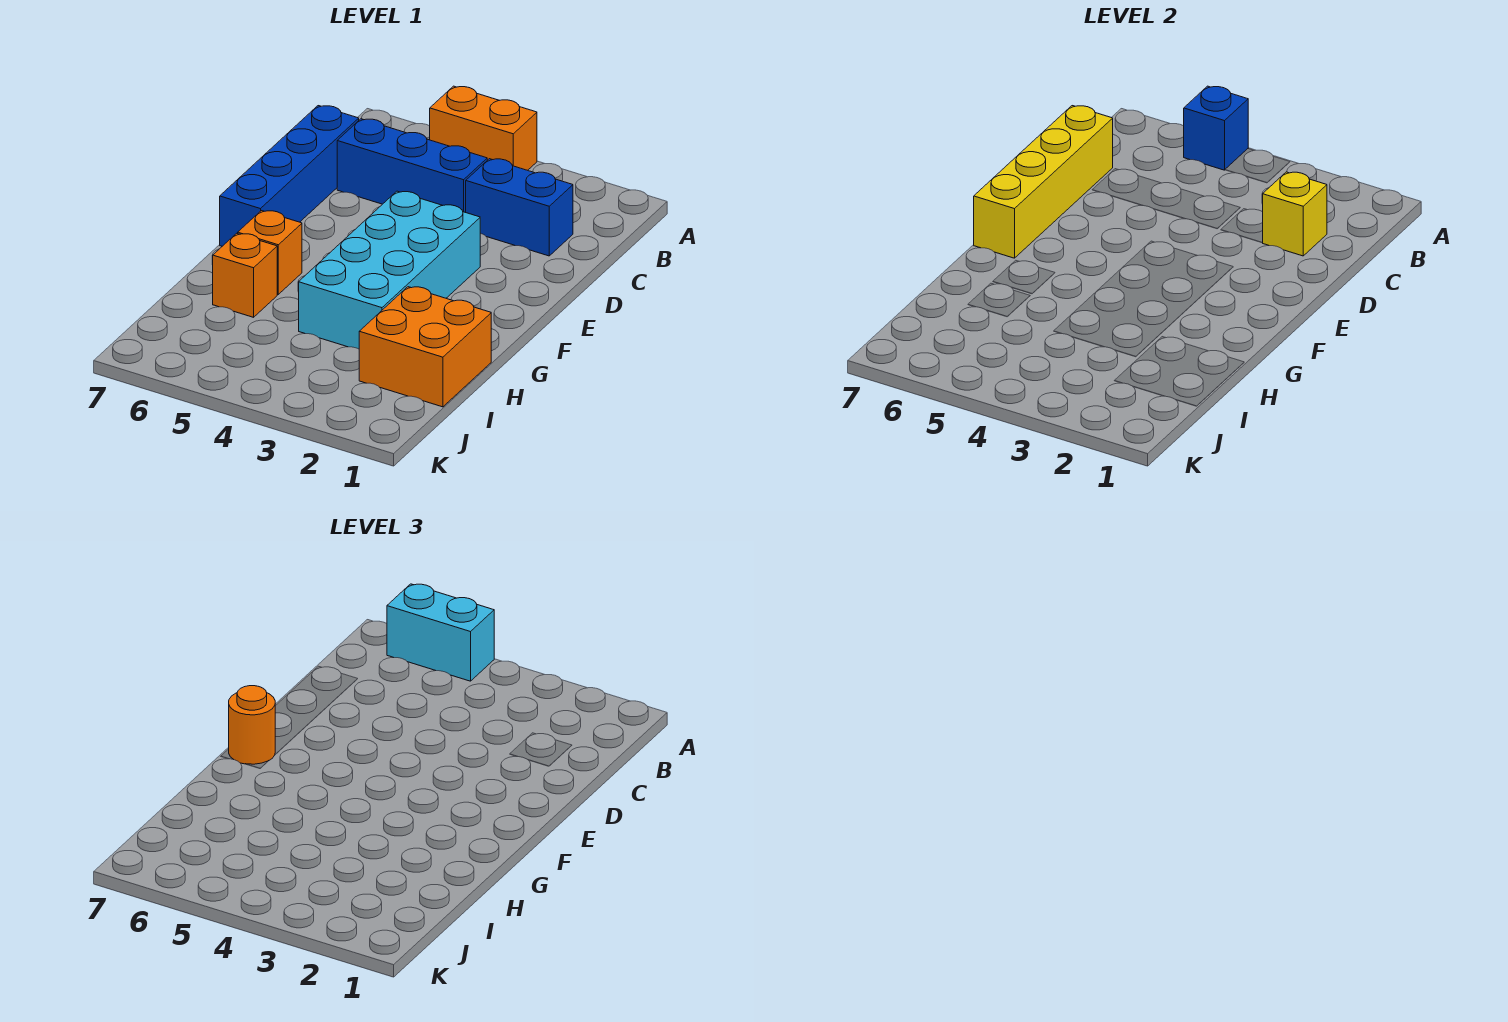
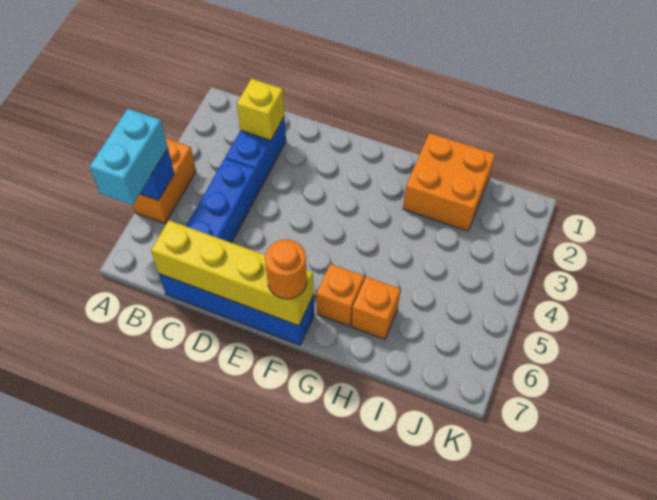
cyan 2x4 brick [299,191,480,349] -> none

